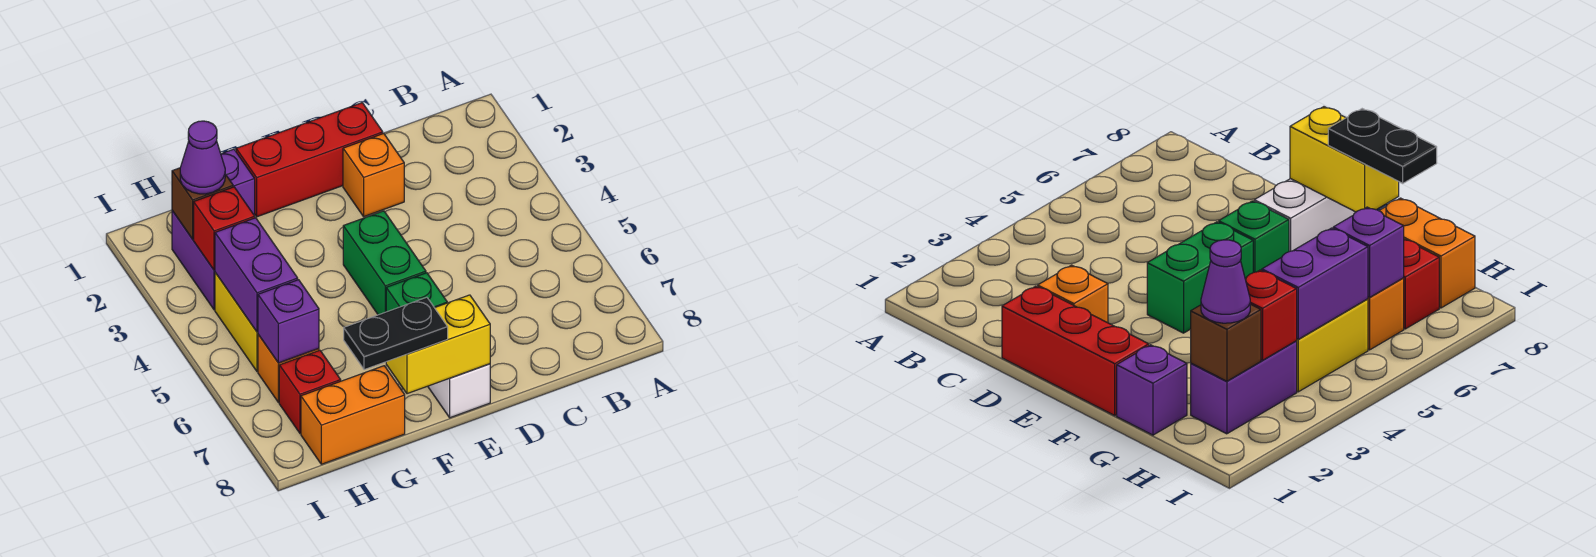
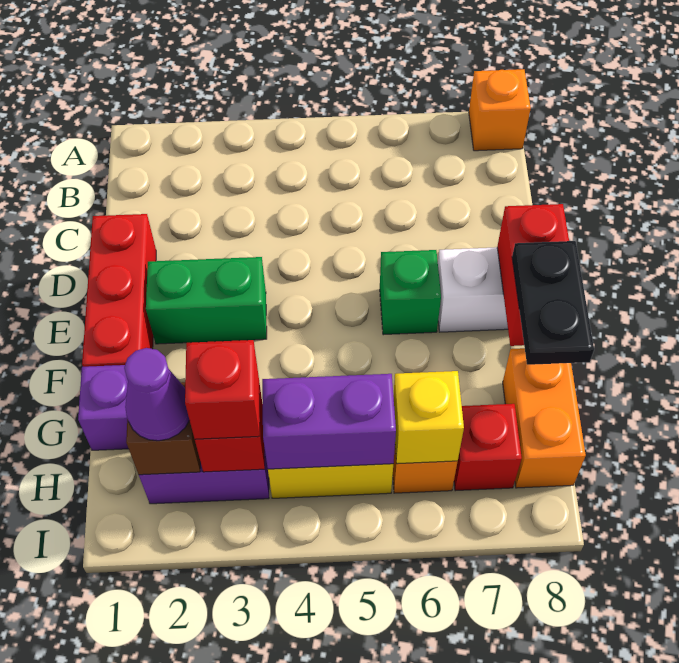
orange 1x1 brick [343,134,404,217] -> orange 1x1 brick moved to [469,69,531,151]
green 1x2 brick [343,211,426,315] -> green 1x2 brick moved to [146,257,267,344]
yellow 1x2 brick [386,295,490,394] -> red 1x2 brick [497,204,569,346]
none -> red 1x1 brick [185,340,260,439]
purple 1x1 brick [258,280,319,363] -> yellow 1x1 brick [393,371,464,464]

